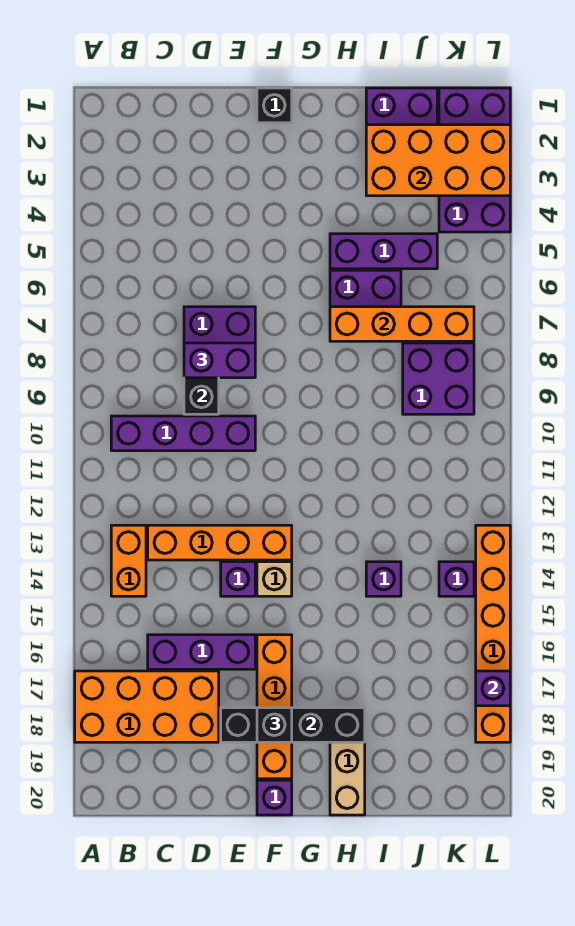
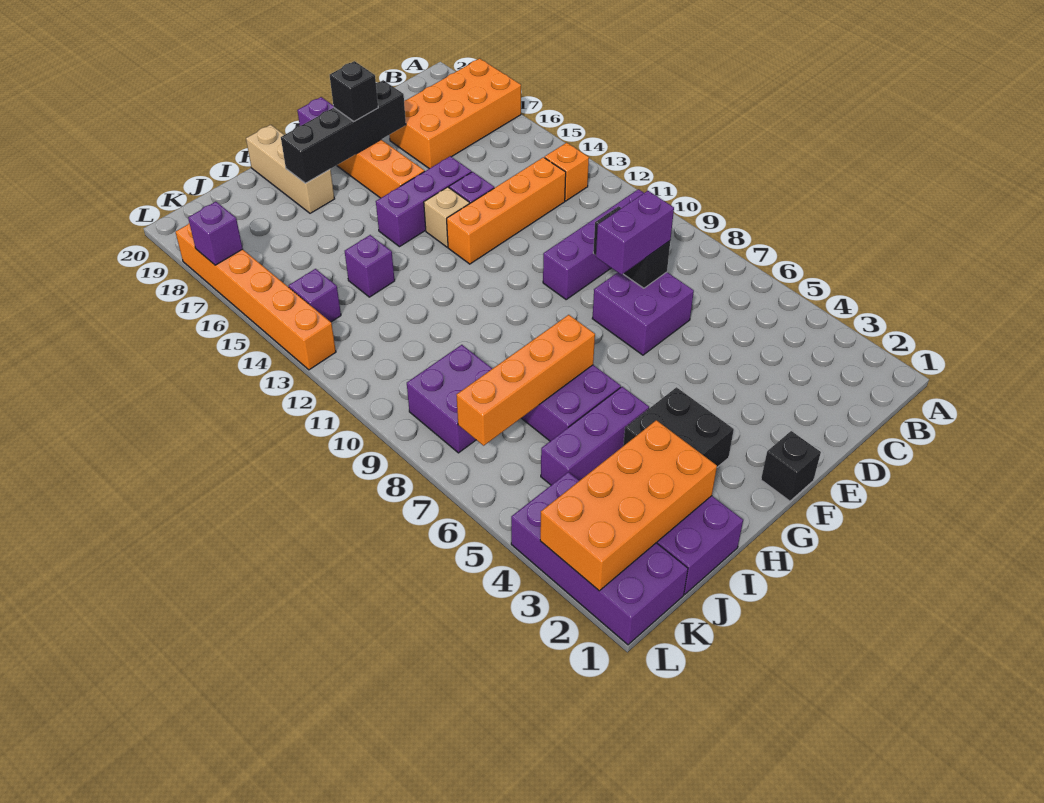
orange 1x2 brick [111,525,146,596] -> orange 1x1 brick [545,143,589,201]
purple 1x3 brick [148,635,255,669] -> purple 1x3 brick moved to [376,156,472,247]
none -> black 2x2 brick [623,387,734,467]

